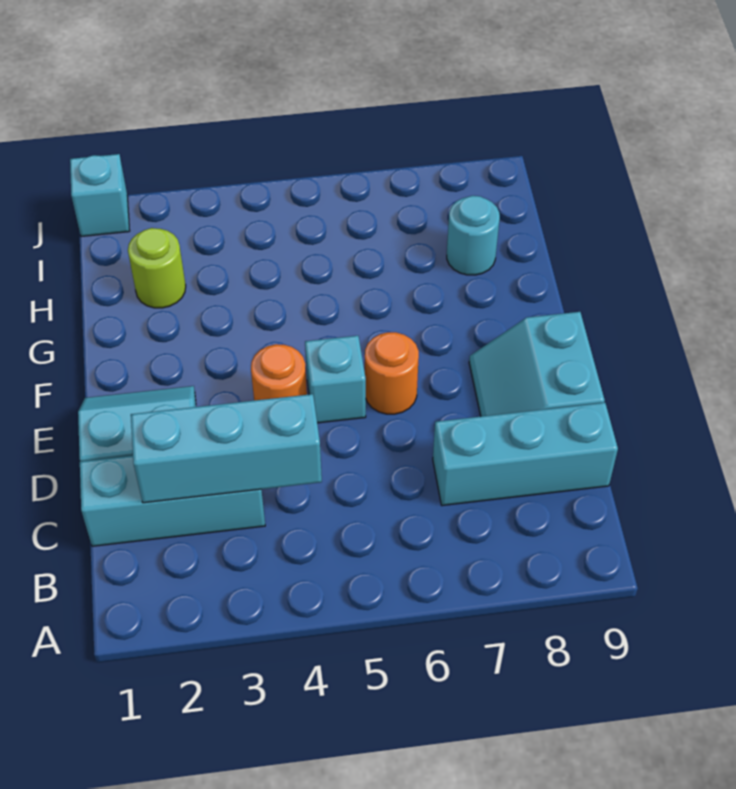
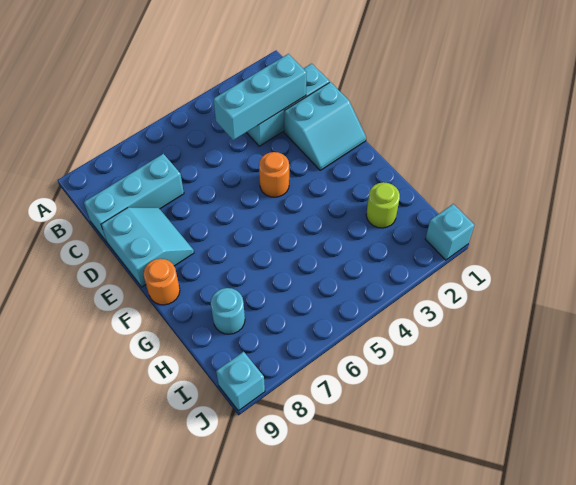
cyan 1x1 brick [305,336,366,423] -> cyan 1x1 brick moved to [216,352,265,411]
orange 1x1 round brick [365,332,419,414] -> orange 1x1 round brick moved to [144,259,180,305]

